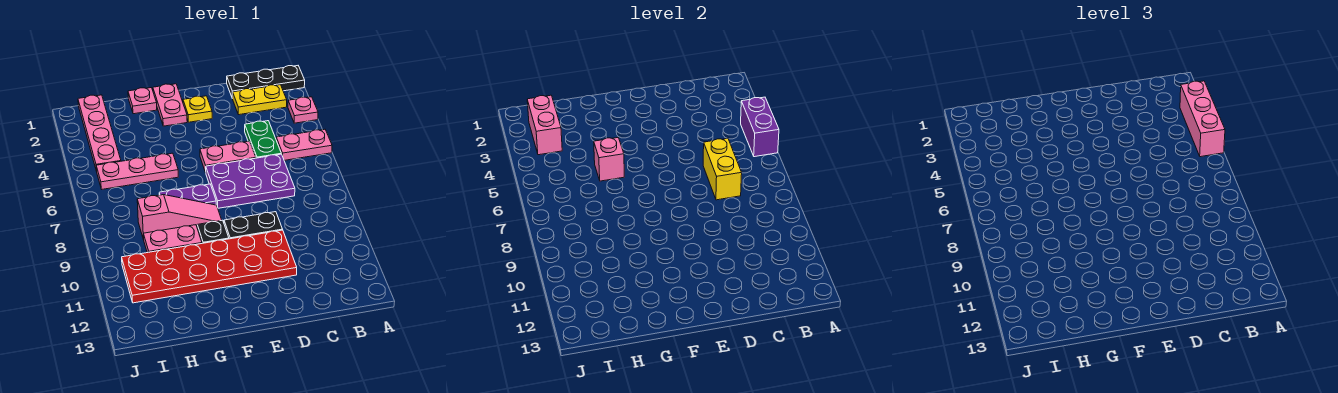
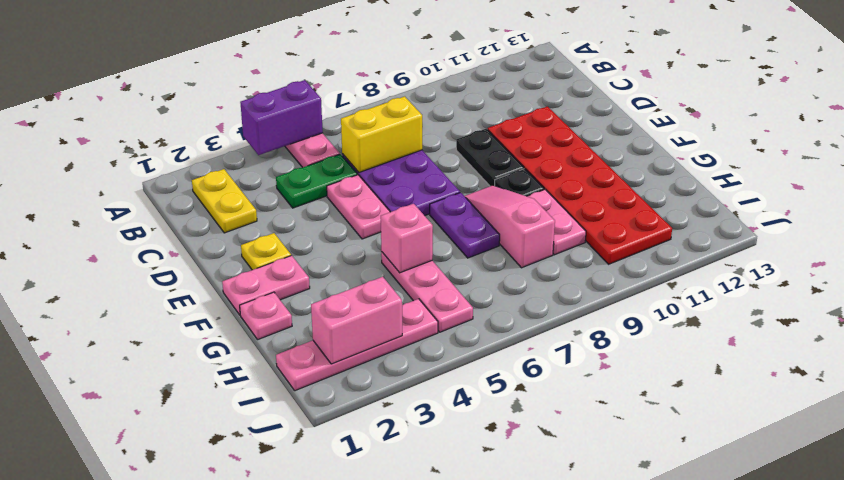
black 1x3 plate [227,66,305,98] -> none
pink 1x1 plate [288,97,318,123] -> none
pink 1x3 brick [1180,81,1225,157] -> none

